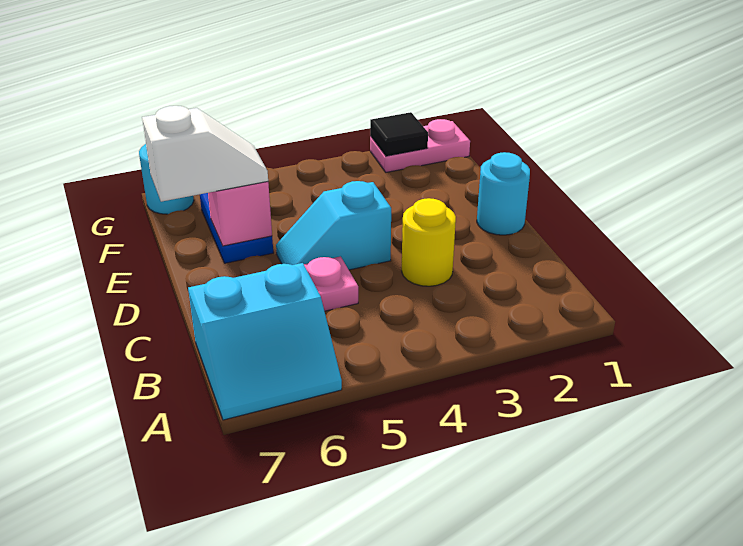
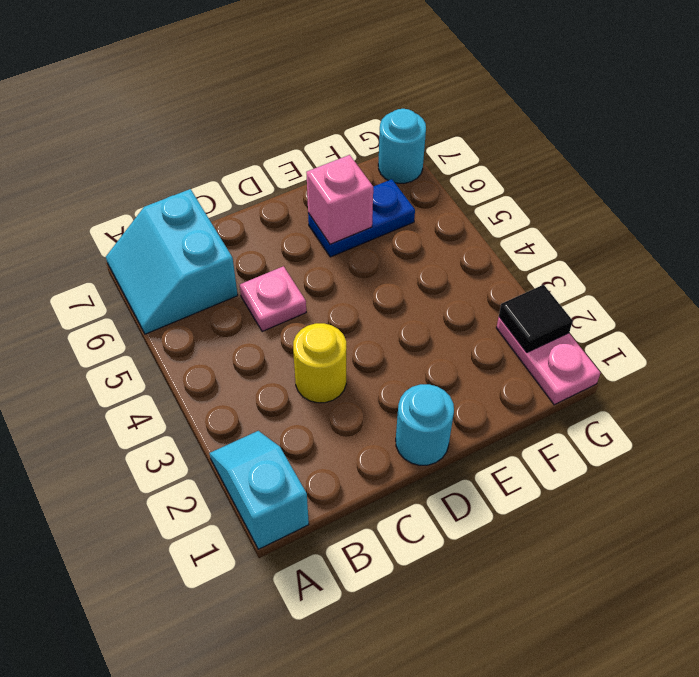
cyan 1x2 slope [276,181,391,270] -> cyan 1x2 slope moved to [209,431,309,549]
white 1x2 slope [142,106,268,202] -> none

